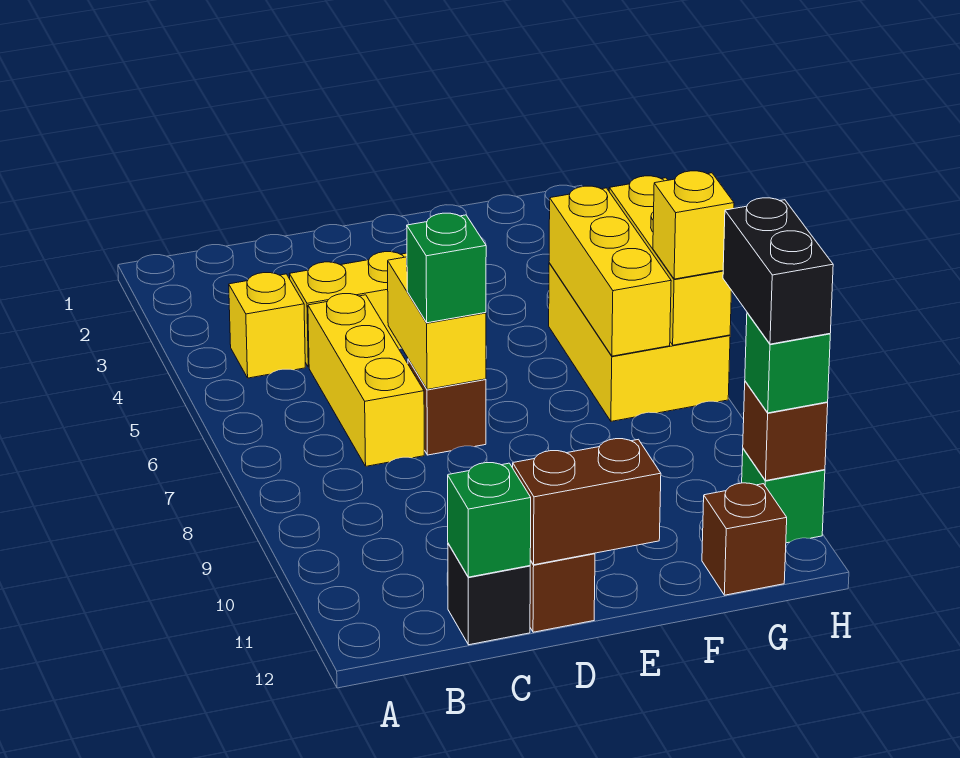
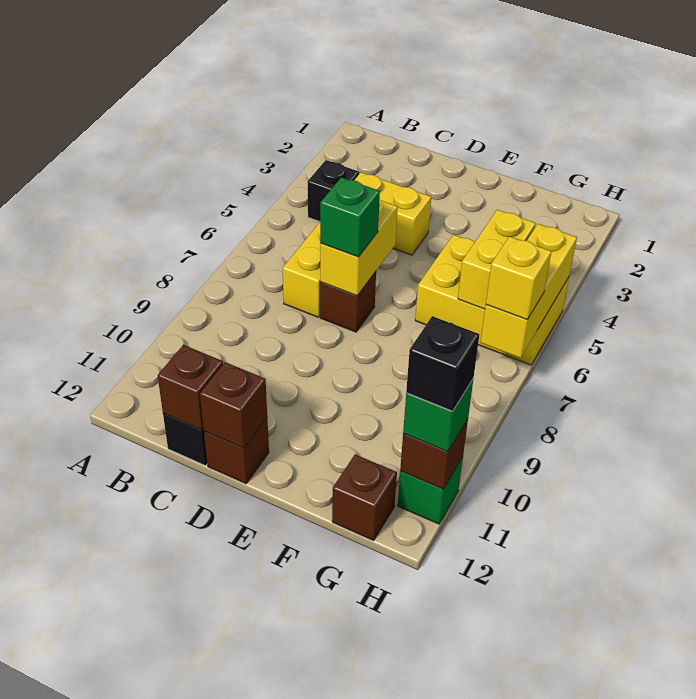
yellow 1x1 brick [229,273,305,378] -> black 1x1 brick [308,160,359,222]
green 1x1 brick [448,463,531,577] -> brown 1x1 brick [158,345,223,430]
brown 1x2 brick [513,439,661,565] -> brown 1x1 brick [200,362,267,448]
yellow 2x3 brick [549,263,730,421] -> yellow 2x3 brick turned to [415,235,569,365]
yellow 1x3 brick [549,186,671,356] -> yellow 1x2 brick [458,210,536,309]
black 1x2 brick [723,198,833,344] -> black 1x1 brick [406,316,479,411]

